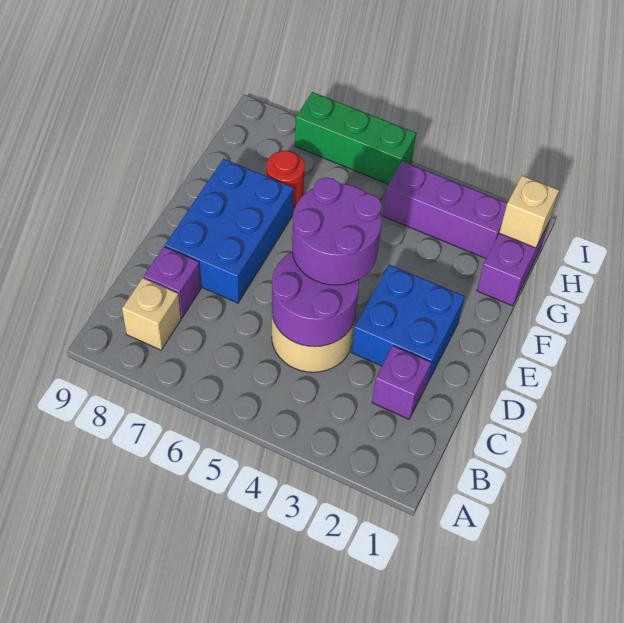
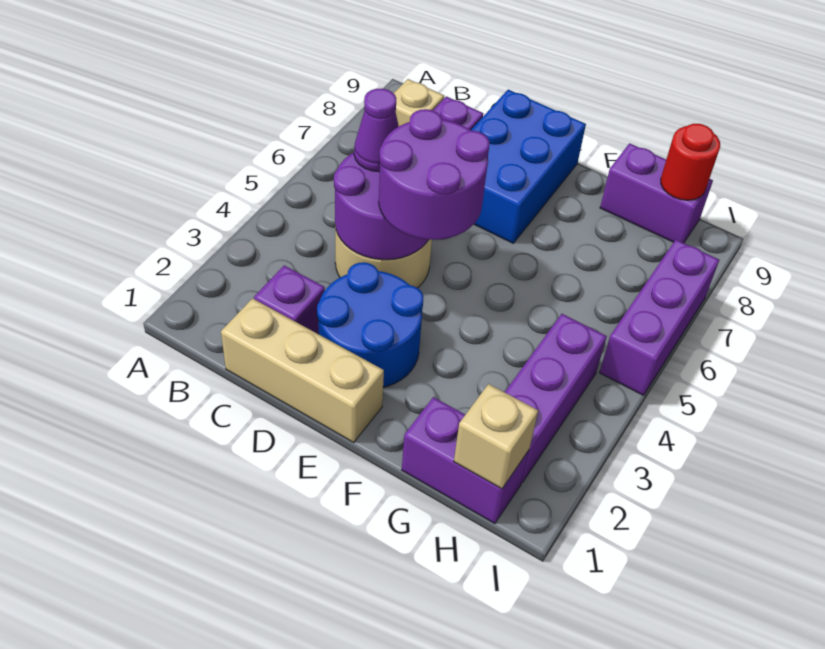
none -> tan 1x3 brick [221,298,384,442]
none -> purple 1x1 cone [354,89,399,172]
blue 2x2 brick [351,265,465,385] -> blue 2x2 round brick [317,262,423,387]
blue 2x3 brick [165,159,293,303] -> blue 2x3 brick turned to [471,90,586,243]
red 1x1 round brick [267,151,305,208] -> red 1x1 round brick moved to [661,124,720,200]
none -> purple 1x2 brick [600,143,713,243]
green 1x3 brick [295,92,416,184] -> purple 1x3 brick [599,240,719,395]

